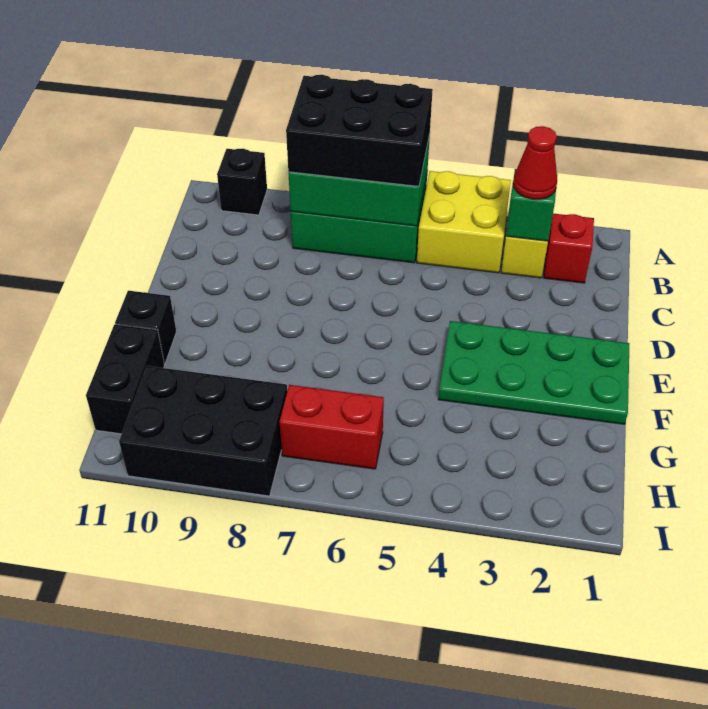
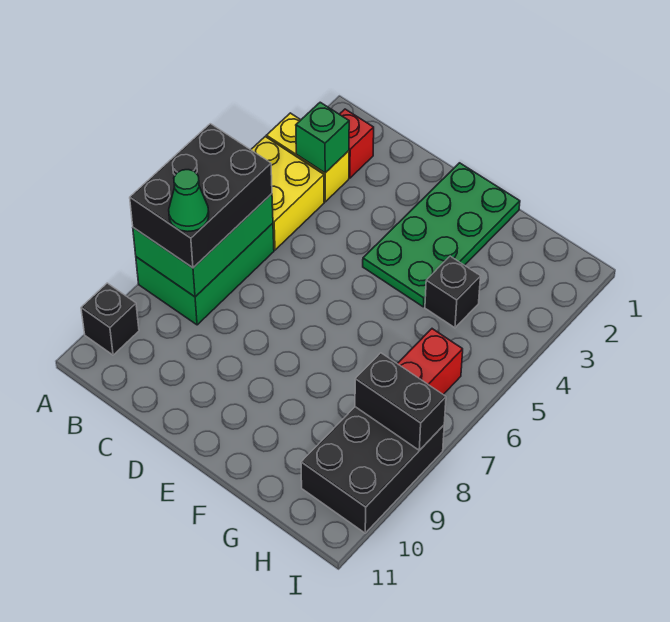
red 1x1 cone [513,126,557,199] -> none
none -> green 1x1 cone [169,170,209,232]
black 1x1 brick [115,291,176,364] -> black 1x1 brick moved to [425,256,481,328]
black 1x2 brick [86,324,164,434] -> black 1x2 brick moved to [355,353,446,450]

